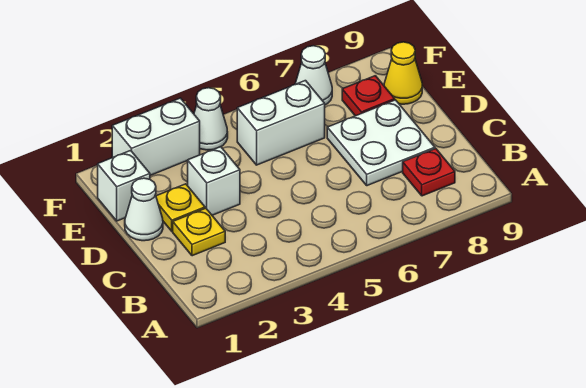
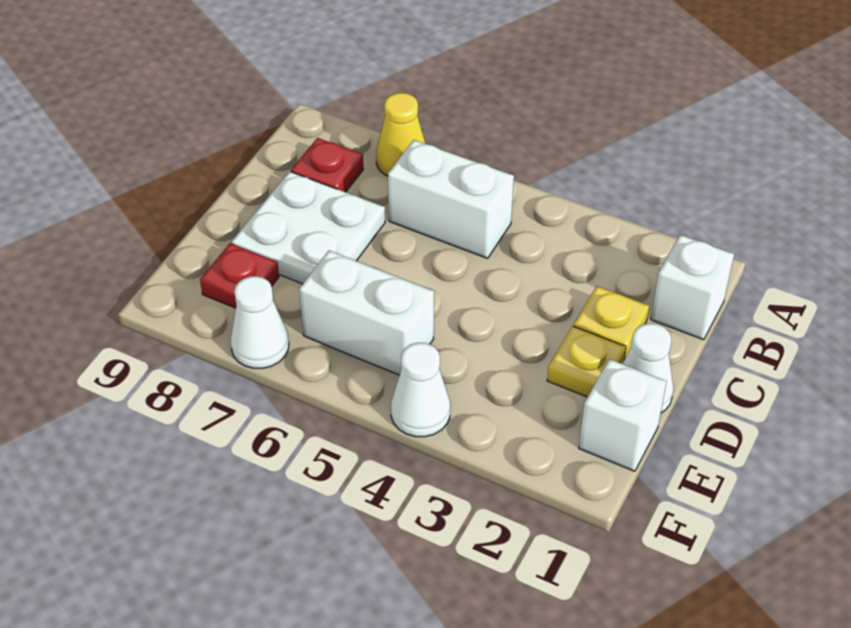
white 1x1 brick [188,147,240,215] -> white 1x1 brick moved to [651,235,734,340]
yellow 1x1 cone [384,42,422,104] -> yellow 1x1 cone moved to [376,93,425,176]
white 1x2 brick [112,98,200,175] -> white 1x2 brick moved to [388,140,514,258]

